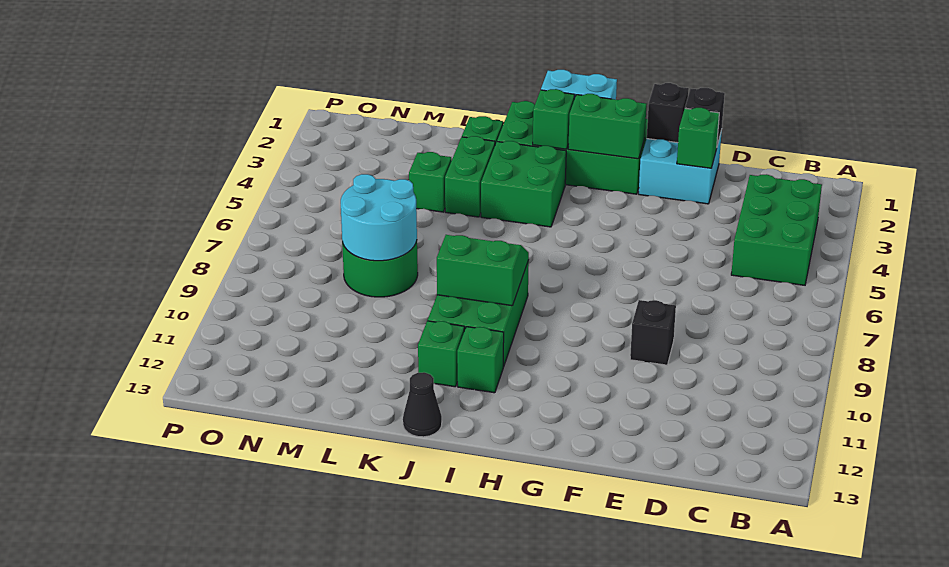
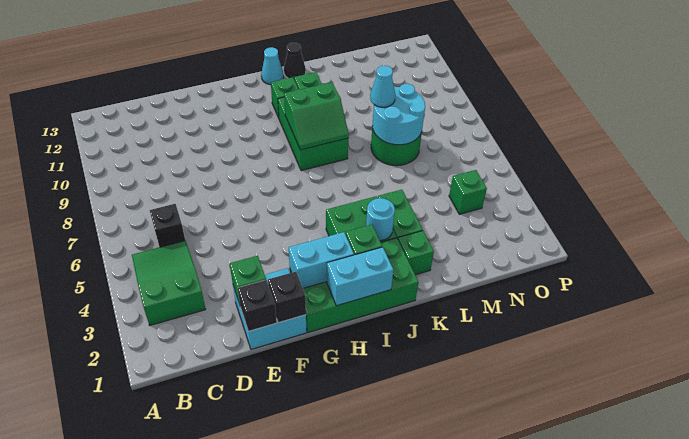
green 2x3 brick [731,174,822,285] -> green 2x3 slope [132,241,206,325]
black 1x1 brick [630,300,676,365] -> black 1x1 brick moved to [150,204,185,247]
green 1x2 brick [568,94,646,159] -> cyan 1x2 brick [289,232,354,288]
none -> cyan 1x1 cone [261,47,284,85]
none -> cyan 1x1 round brick [366,198,395,241]
green 1x1 brick [409,152,451,212] -> green 1x1 brick moved to [449,170,487,214]
none -> cyan 1x1 cone [370,66,395,107]

